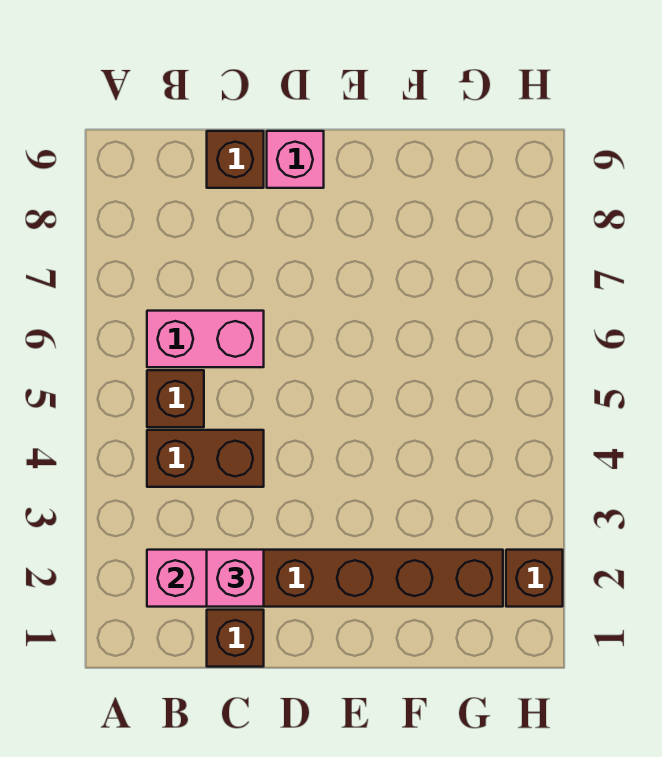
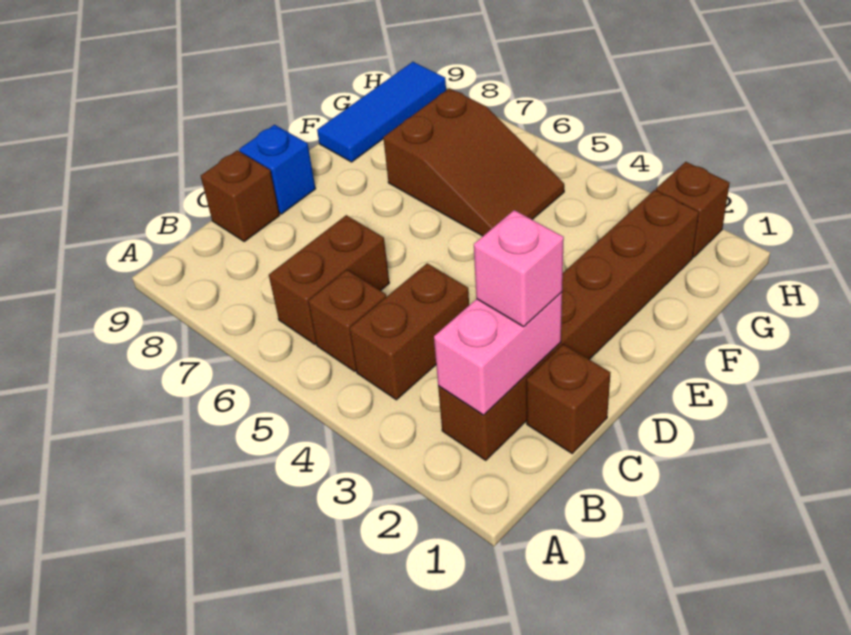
pink 1x2 brick [147,311,264,367] -> brown 1x2 brick [269,215,389,344]
pink 1x1 brick [267,131,324,188] -> blue 1x1 brick [239,125,315,214]
none -> brown 2x3 slope [383,88,564,236]
none -> blue 1x3 tile [317,62,446,162]

